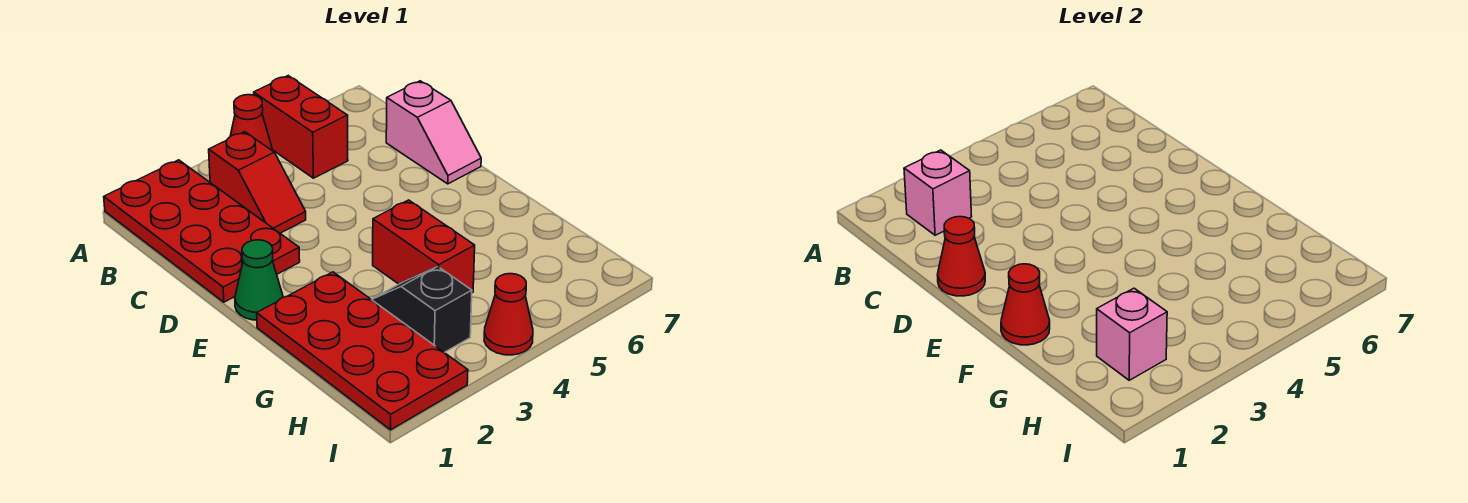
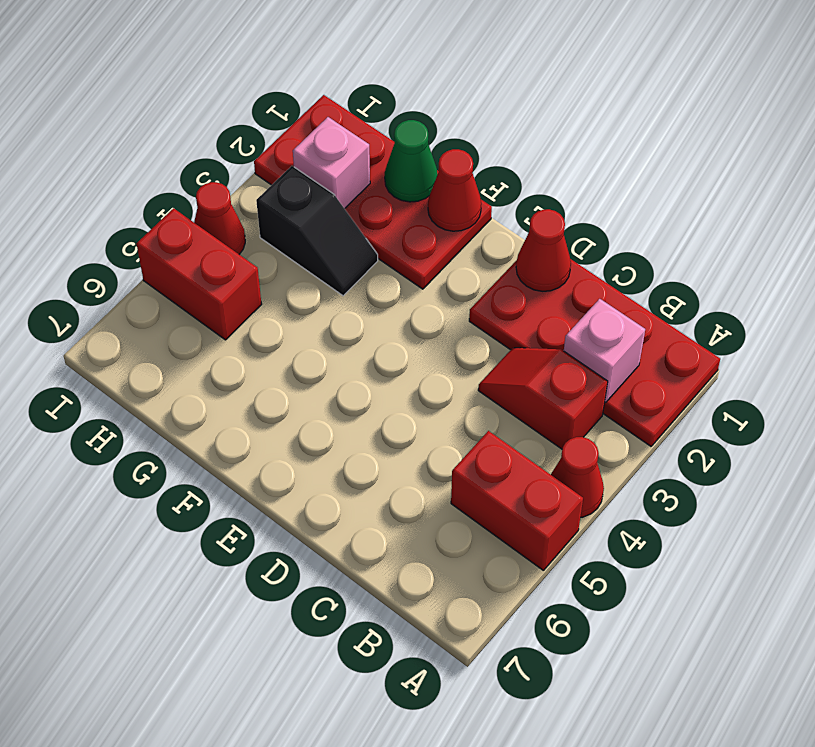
pink 1x2 slope [386,81,481,184] -> none
green 1x1 cone [235,240,283,320] -> green 1x1 cone moved to [385,120,438,202]
red 1x2 brick [373,200,475,293] -> red 1x2 brick moved to [137,208,262,340]

